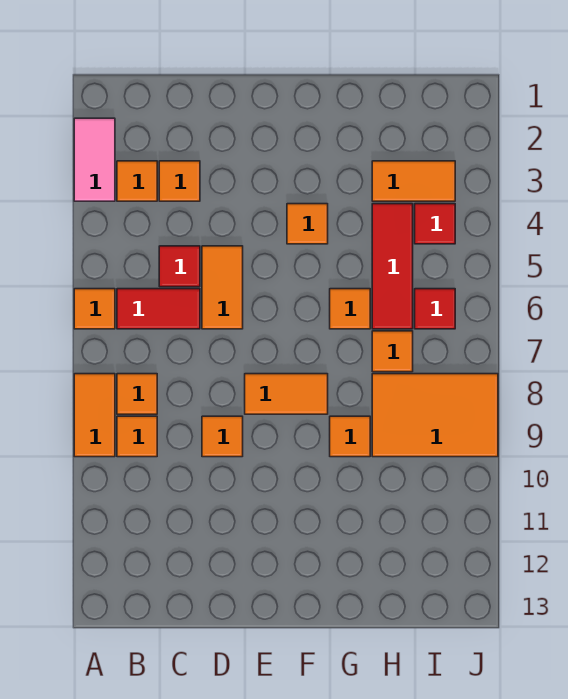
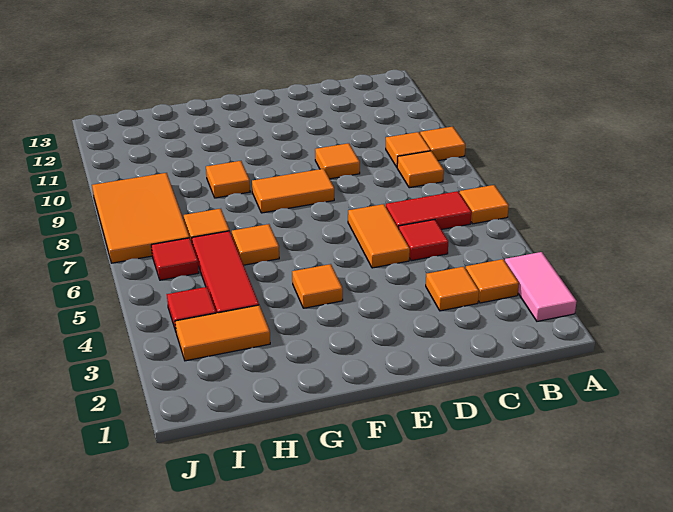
orange 1x2 tile [74,374,115,457] -> orange 1x1 tile [420,127,465,161]
orange 2x3 tile [372,374,498,457] -> orange 2x3 tile turned to [92,173,189,263]

